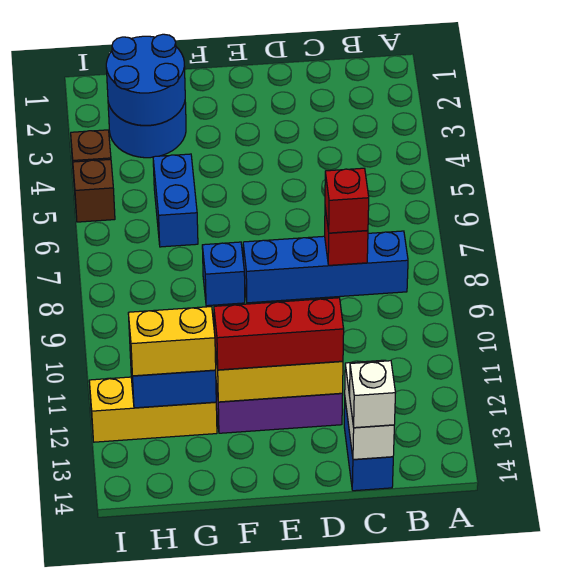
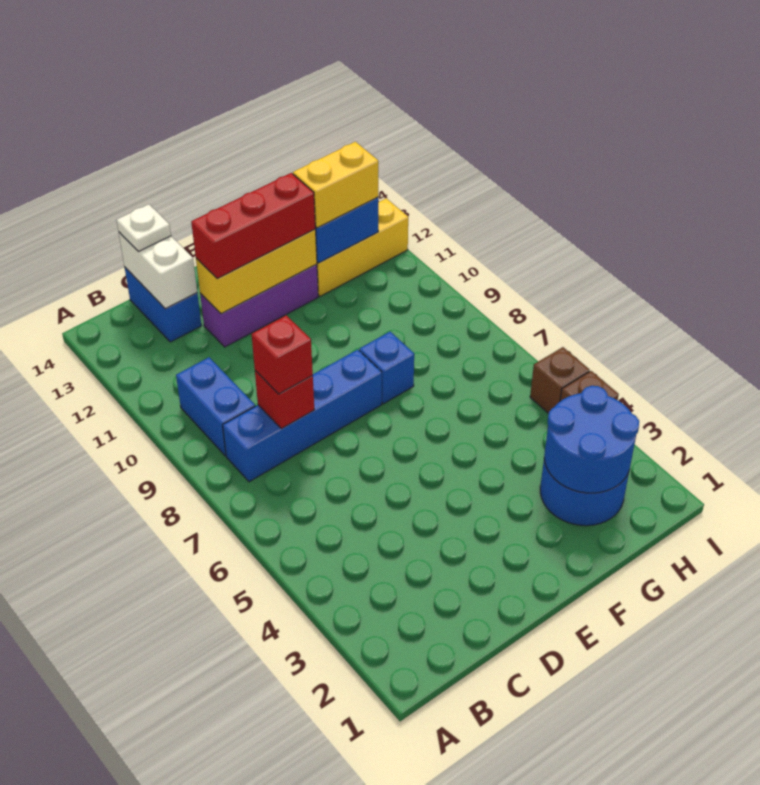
white 1x1 brick [350,361,395,428] -> white 1x1 plate [116,204,171,251]
blue 1x2 brick [153,154,198,247] -> blue 1x2 brick moved to [176,357,255,456]

